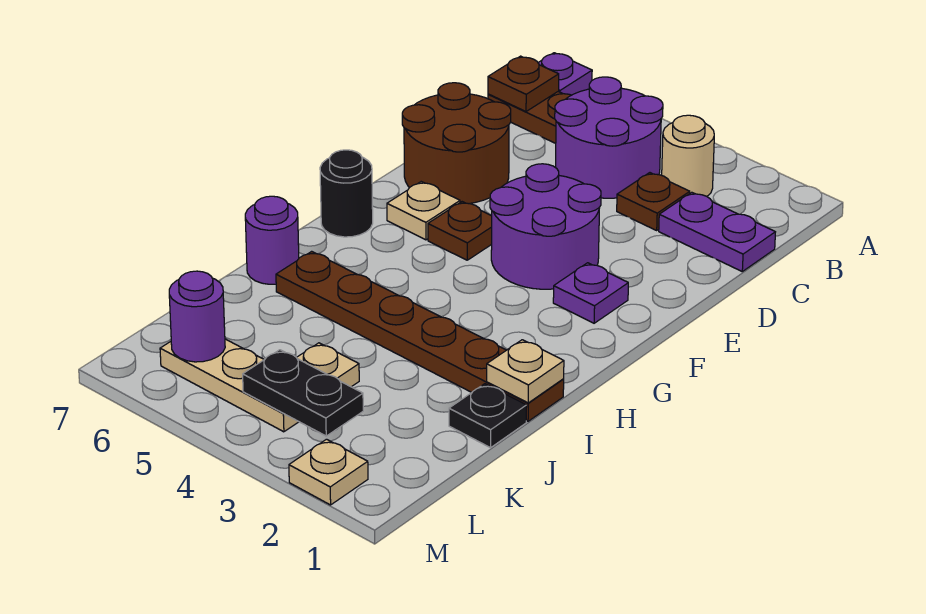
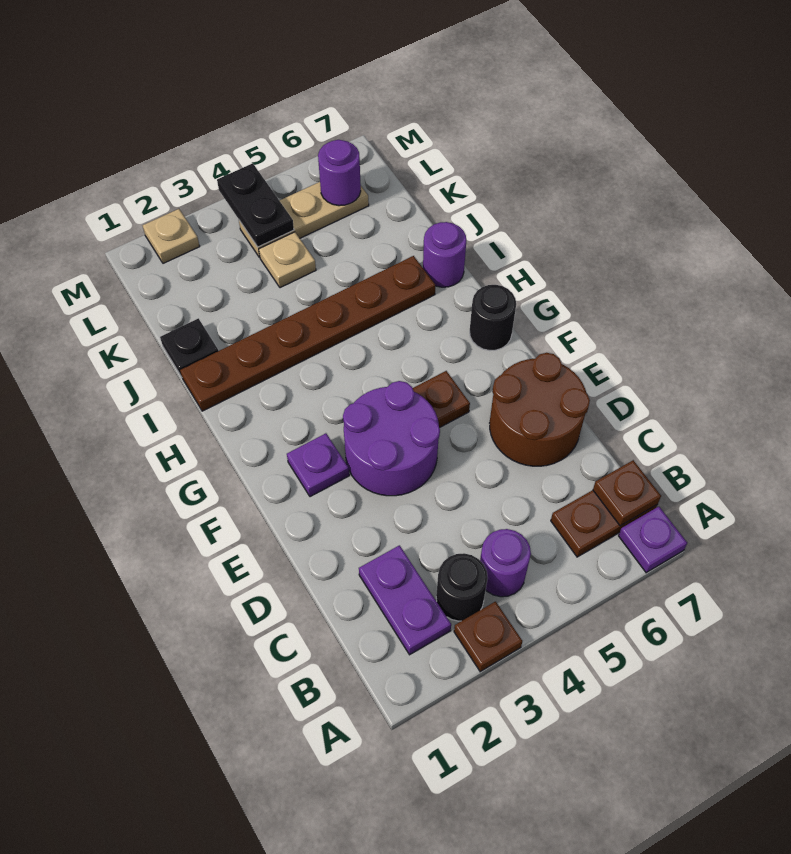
tan 1x1 round brick [662,115,714,196] -> black 1x1 round brick [436,553,488,621]
purple 2x2 round brick [555,77,663,198] -> purple 1x1 round brick [480,529,531,597]
purple 1x2 plate [659,192,775,271] -> purple 1x2 plate turned to [359,545,451,655]
brown 1x1 plate [617,173,690,230] -> brown 1x1 plate moved to [454,602,522,672]
tan 1x1 plate [387,182,460,240] -> none
tan 1x1 plate [487,340,564,403] -> none
black 1x2 plate [243,350,363,436] -> black 1x2 plate turned to [217,163,294,247]

